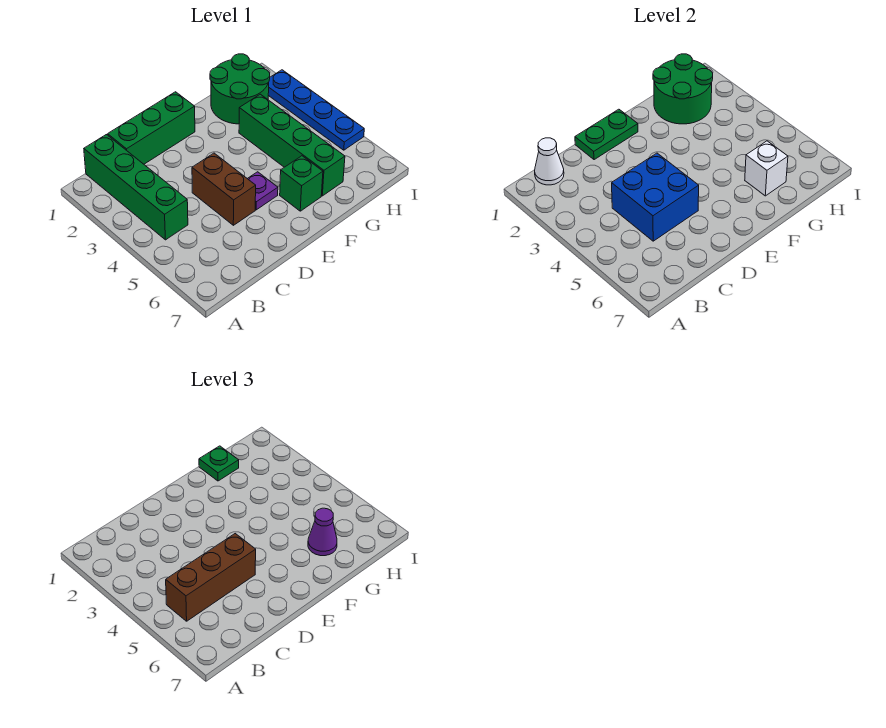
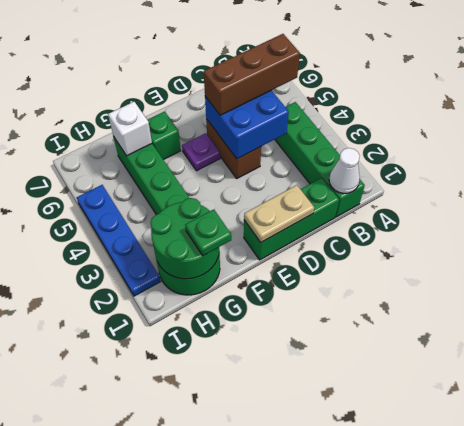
green 1x2 plate [575,109,638,160] -> tan 1x2 plate [244,185,314,242]
purple 1x1 cone [308,508,337,556] -> none

